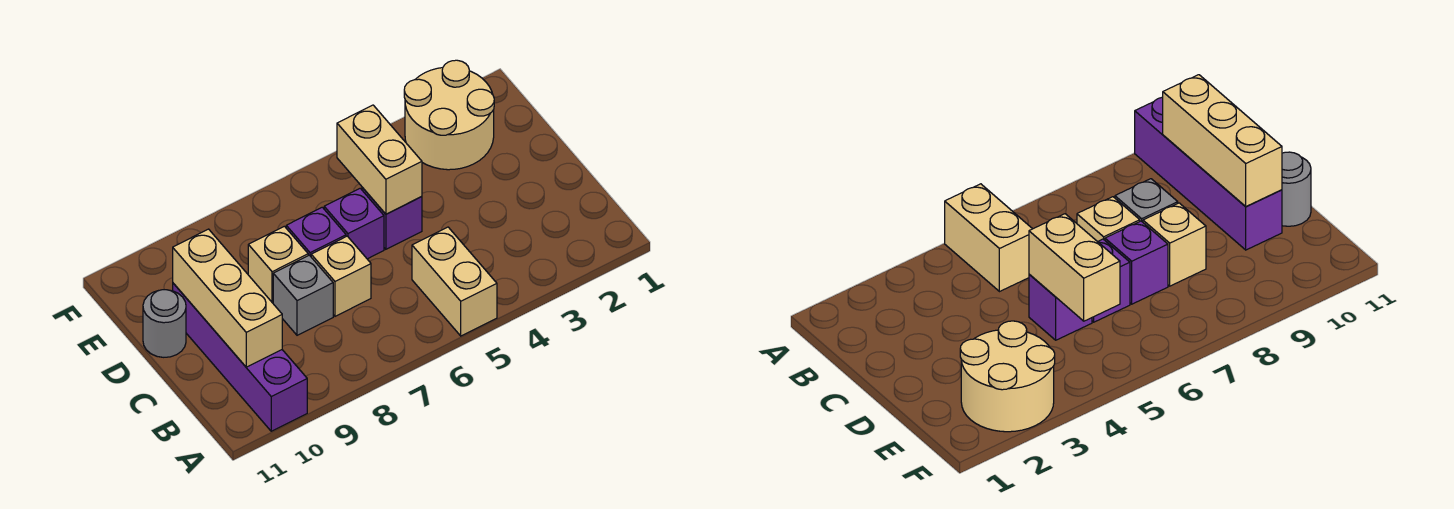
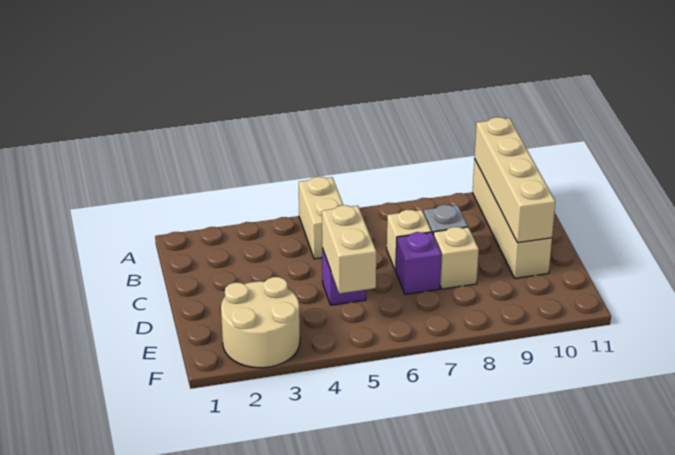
purple 1x4 brick [173,283,307,431] -> tan 1x4 brick [472,159,552,278]
tan 1x3 brick [173,229,282,367] -> tan 1x4 brick [474,117,555,243]
purple 1x1 brick [324,188,384,259] -> none
grey 1x1 round brick [143,290,186,357] -> none

